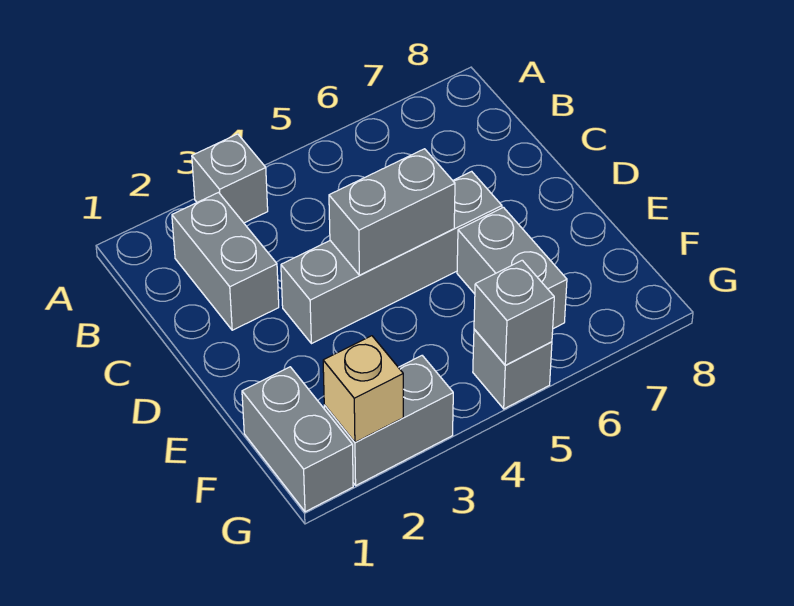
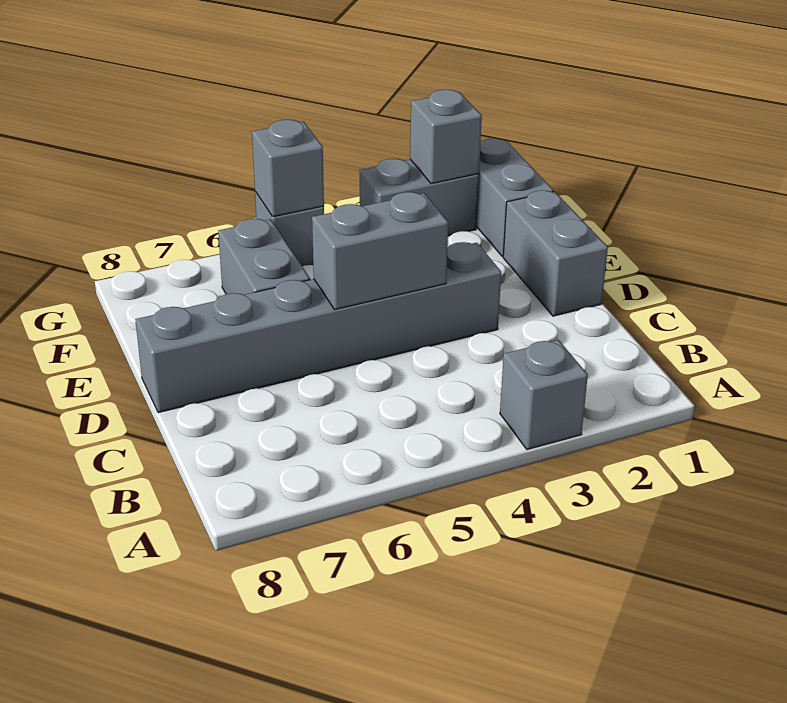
grey 1x2 brick [172,193,279,330] -> grey 1x2 brick moved to [503,190,608,316]
grey 1x4 brick [281,171,502,344] -> grey 1x6 brick [135,242,501,413]
tan 1x1 brick [323,336,403,442] -> grey 1x1 brick [410,90,482,184]

